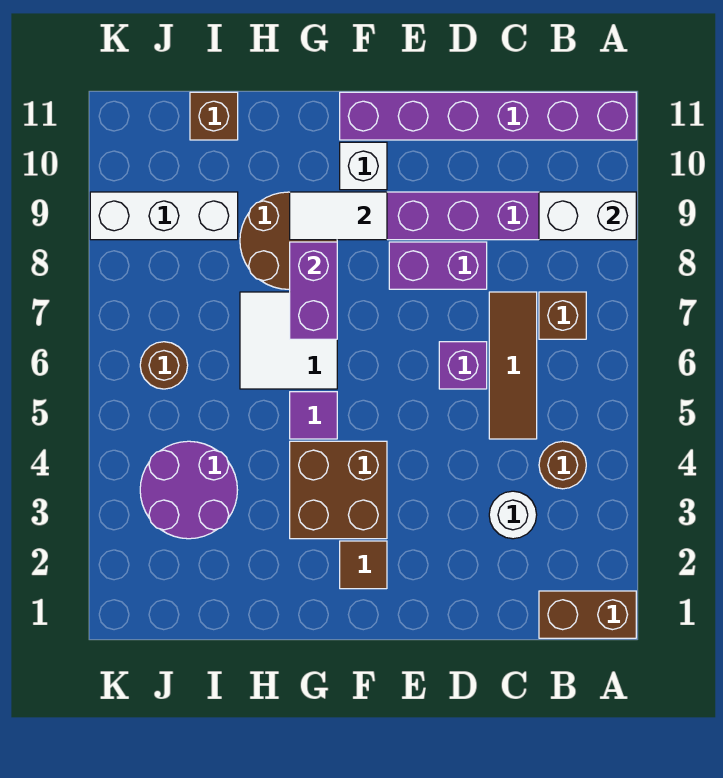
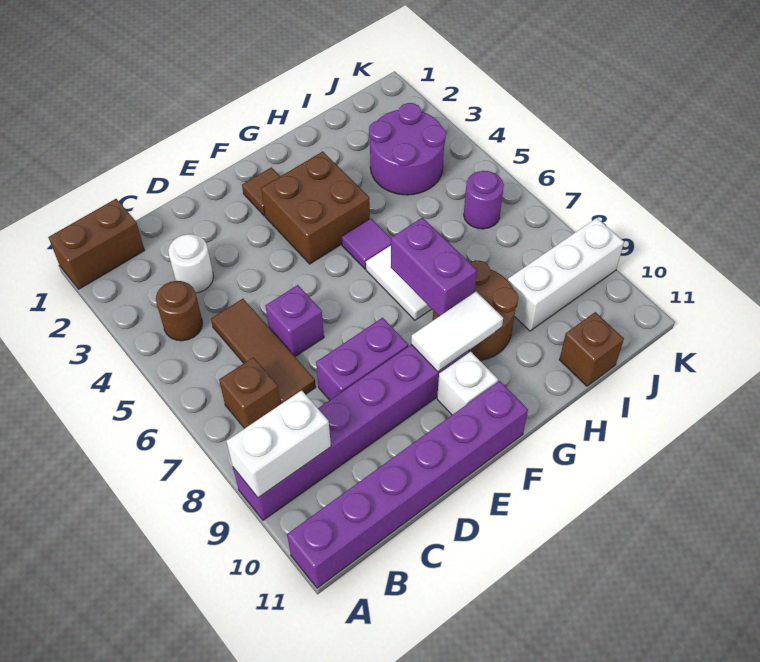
brown 1x1 round brick [140,342,188,389] -> purple 1x1 round brick [464,171,504,229]

